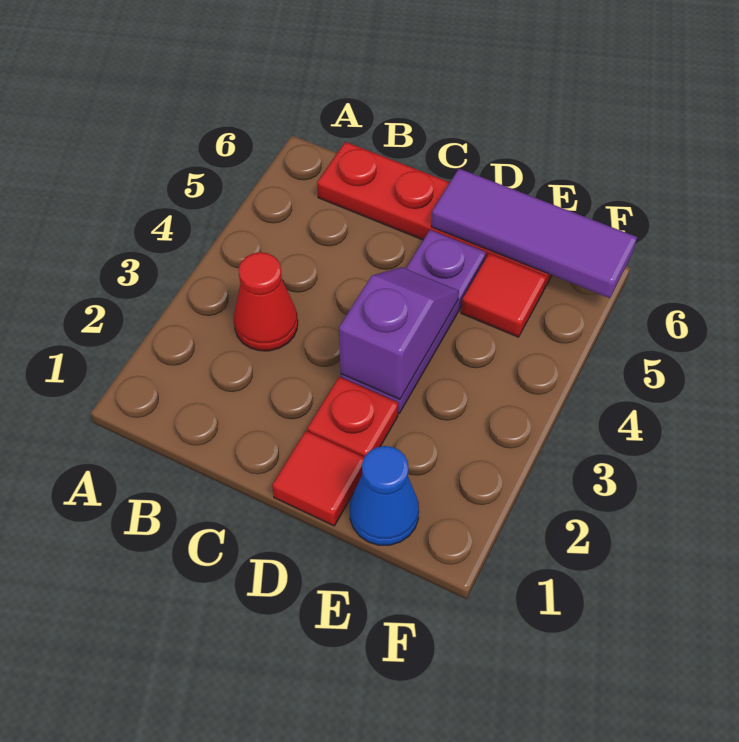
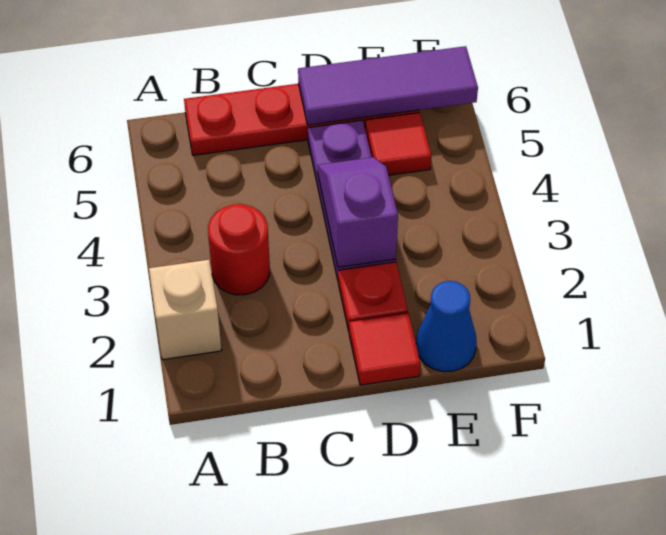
none -> tan 1x1 brick [149,260,222,360]
red 1x1 cone [234,252,298,351] -> red 1x1 round brick [208,204,270,295]

